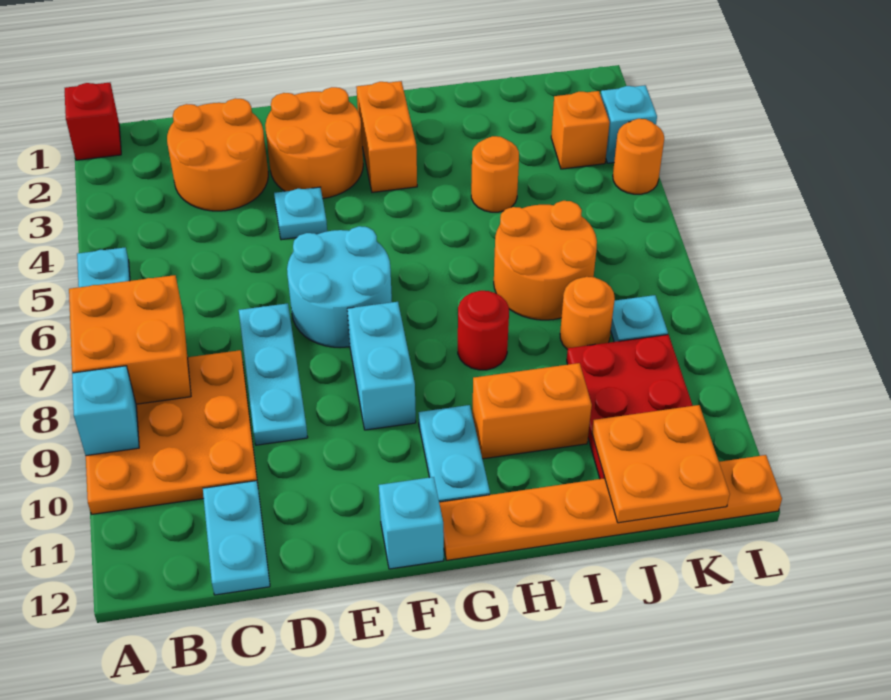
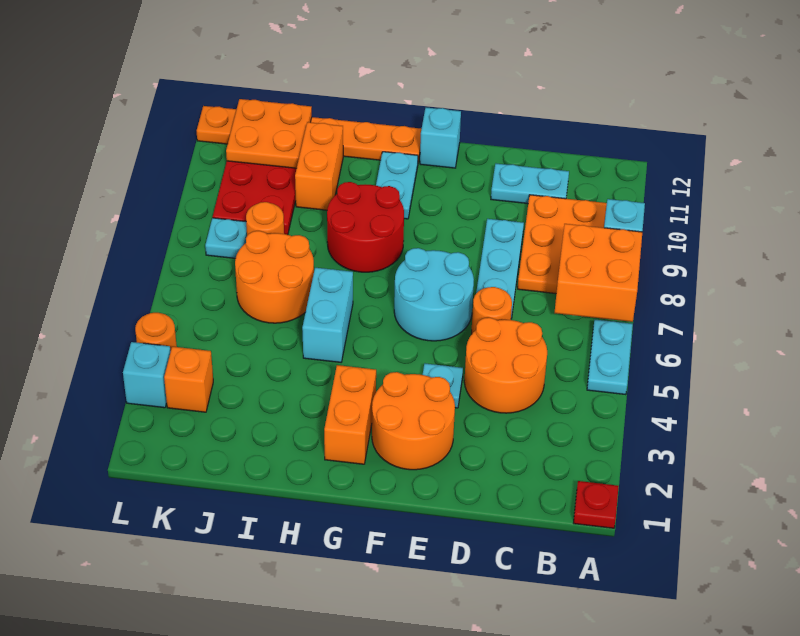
red 1x1 brick [65,83,121,160] -> red 1x1 plate [574,481,619,528]
orange 2x2 round brick [167,98,268,211] -> orange 2x2 round brick moved to [464,318,547,413]
cyan 1x2 plate [203,481,270,595] -> cyan 1x2 plate turned to [491,164,569,204]
cyan 1x2 brick [347,302,416,430] -> cyan 1x2 brick moved to [302,268,353,362]
red 1x1 round brick [458,291,509,370] -> red 2x2 round brick [327,182,404,272]
orange 1x2 brick [472,363,592,459] -> orange 1x2 brick turned to [295,122,343,210]
orange 1x1 round brick [471,136,519,212] -> orange 1x1 round brick moved to [472,287,512,333]

